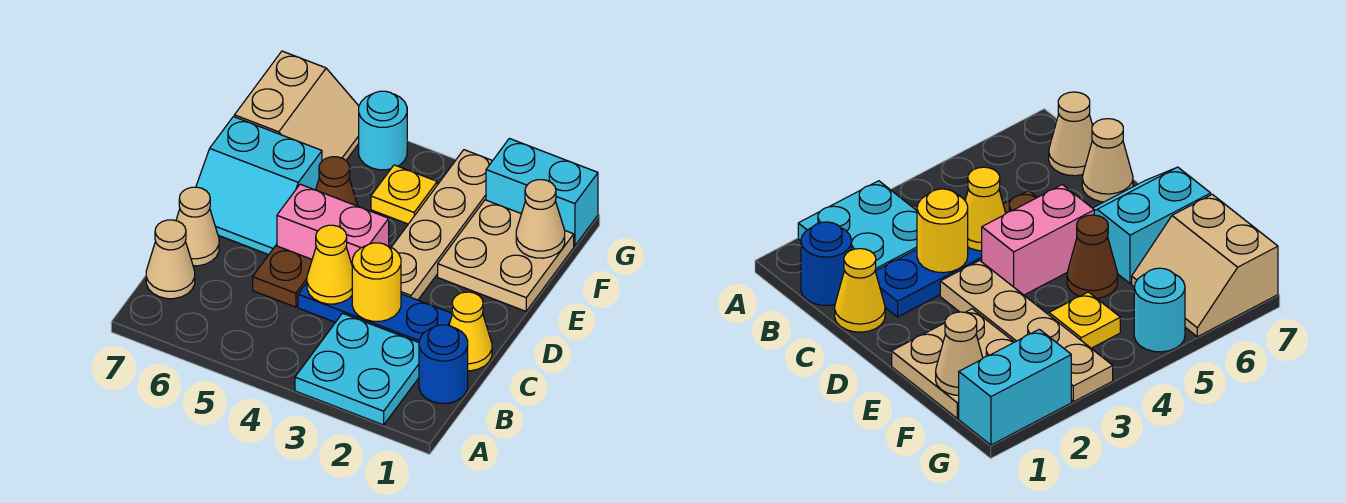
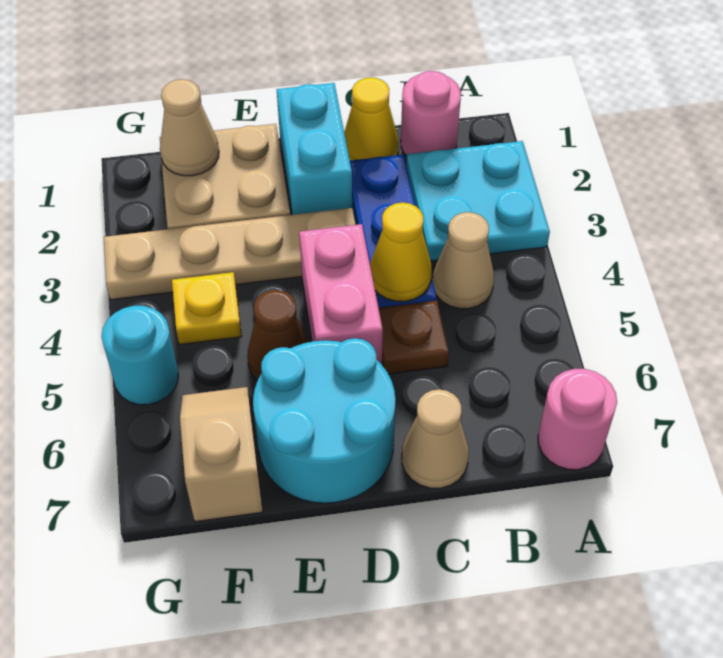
none -> pink 1x1 round brick [538,369,617,470]
blue 1x1 round brick [419,325,468,403] -> pink 1x1 round brick [401,71,461,156]
tan 1x1 cone [146,220,195,299] -> tan 1x1 cone moved to [433,212,494,309]
yellow 1x1 round brick [352,243,401,321] -> none
cyan 2x2 slope [196,117,322,255] -> cyan 2x2 round brick [253,338,395,503]
tan 2x2 slope [234,51,359,161] -> tan 1x2 slope [180,387,263,522]
cyan 1x2 brick [486,138,598,246] -> cyan 1x2 brick moved to [277,83,352,215]

